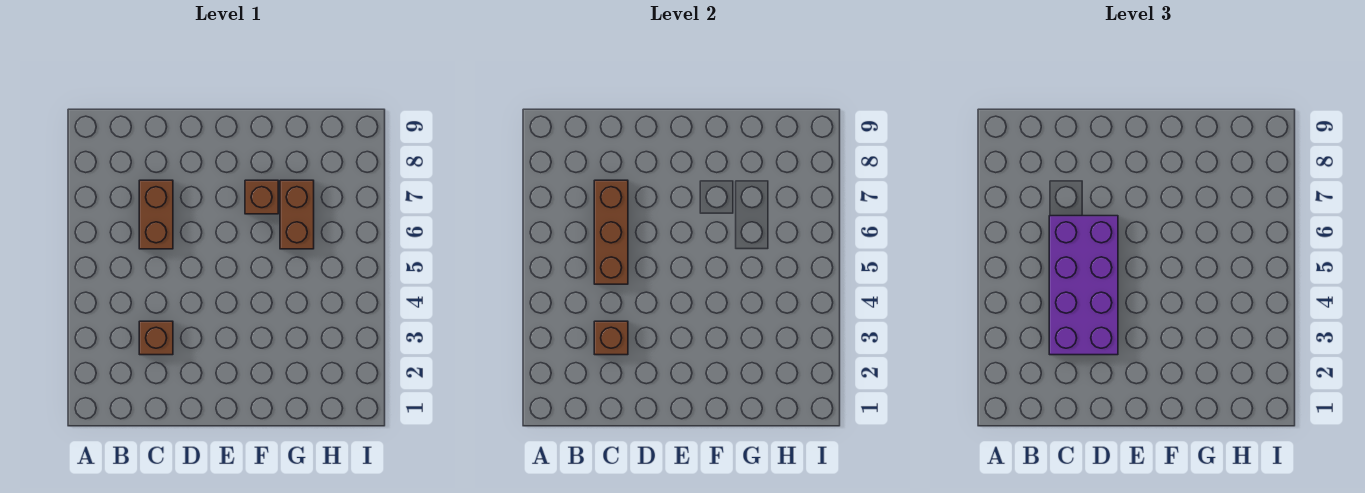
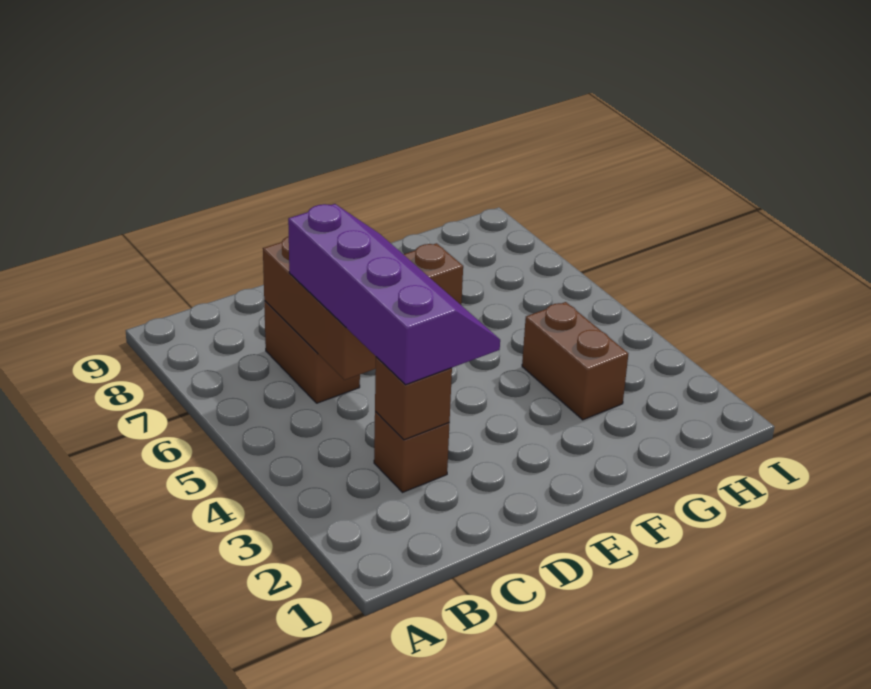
purple 2x4 brick [1049,216,1118,355] -> purple 2x4 slope [288,204,500,385]
brown 1x2 brick [280,180,314,249] -> brown 1x2 brick moved to [522,302,628,420]

